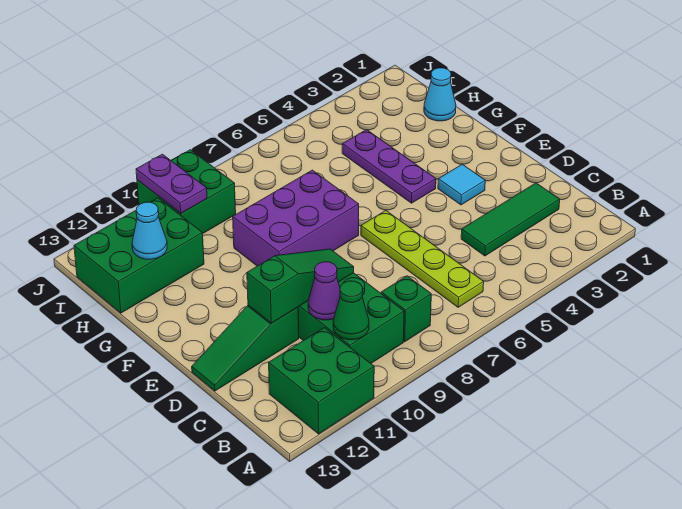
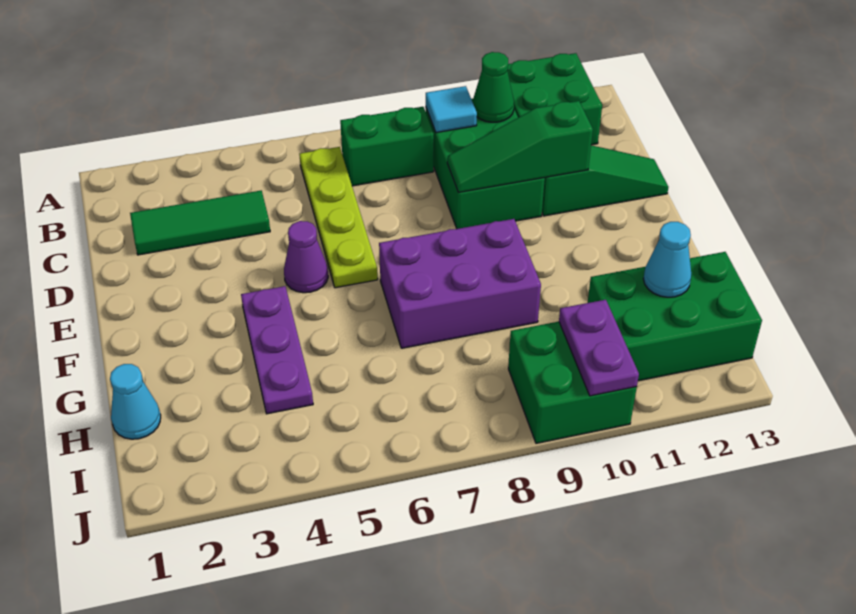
green 1x1 brick [381,276,431,342] -> green 1x2 brick [340,107,434,186]
purple 1x1 cone [308,262,340,320] -> purple 1x1 cone moved to [284,221,328,293]
cyan 1x1 tile [438,164,485,205] -> cyan 1x1 tile moved to [426,86,477,133]

